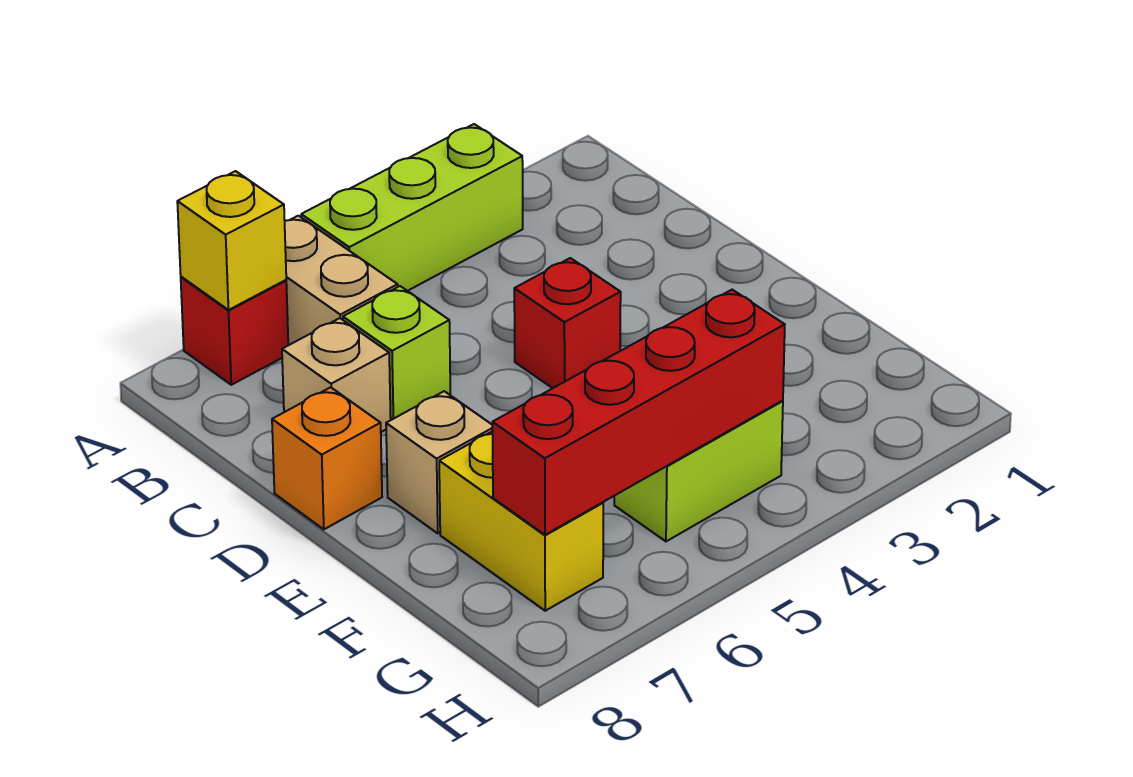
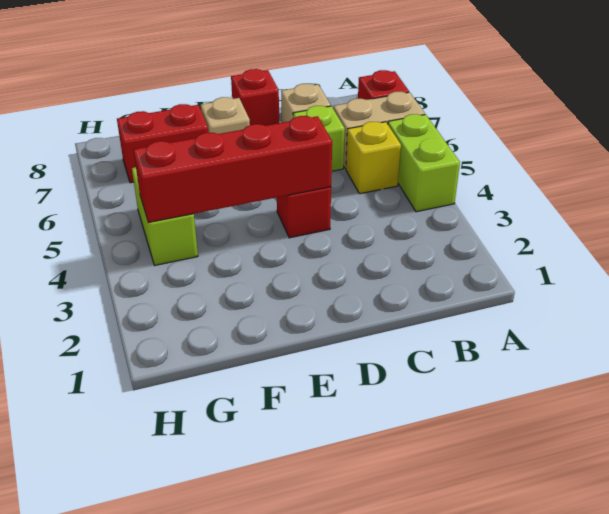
lime 1x3 brick [301,124,523,291] -> lime 1x2 brick [388,114,460,212]
yellow 1x1 brick [177,171,286,310] -> yellow 1x1 brick moved to [346,122,401,194]
orange 1x1 brick [272,387,382,529] -> red 1x1 brick [231,69,279,126]
yellow 1x2 brick [439,431,603,611] -> red 1x2 brick [117,104,208,183]
red 1x4 brick [492,290,785,535] -> red 1x4 brick turned to [133,116,332,223]

